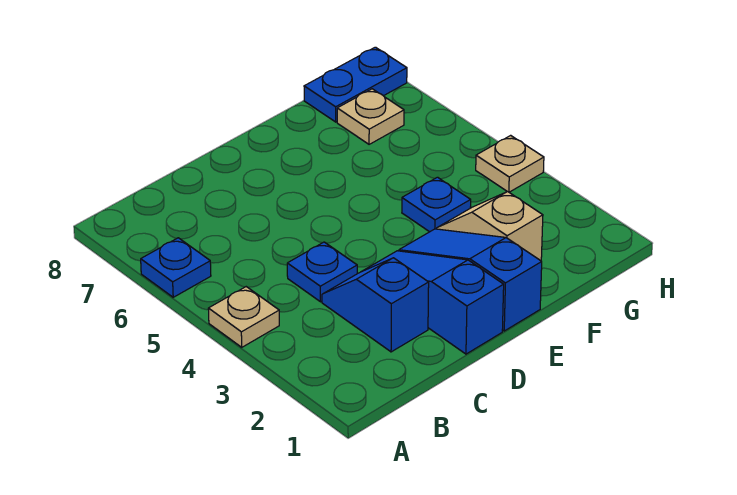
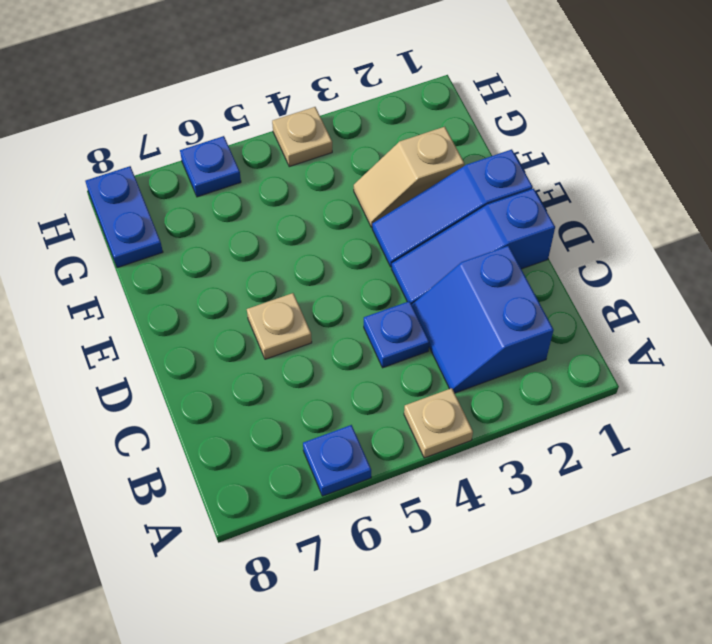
blue 1x2 slope [322,258,429,352] -> blue 2x2 slope [412,246,554,393]
blue 1x1 plate [402,177,471,232] -> blue 1x1 plate moved to [180,136,241,197]
tan 1x1 plate [337,89,404,144] -> tan 1x1 plate moved to [247,293,312,359]

